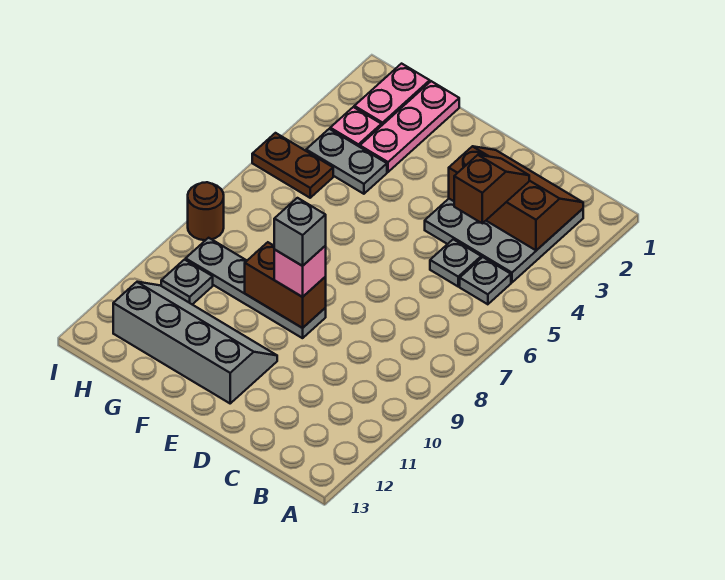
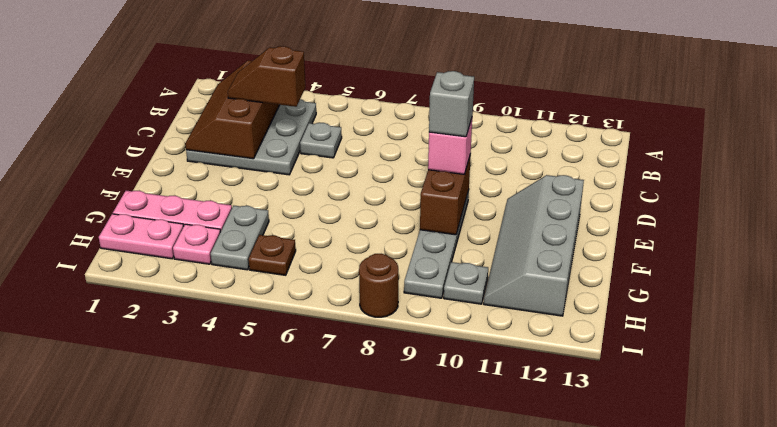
grey 1x1 plate [460,257,511,304] -> none
brown 1x2 plate [252,133,333,198] -> brown 1x1 plate [249,235,296,275]

